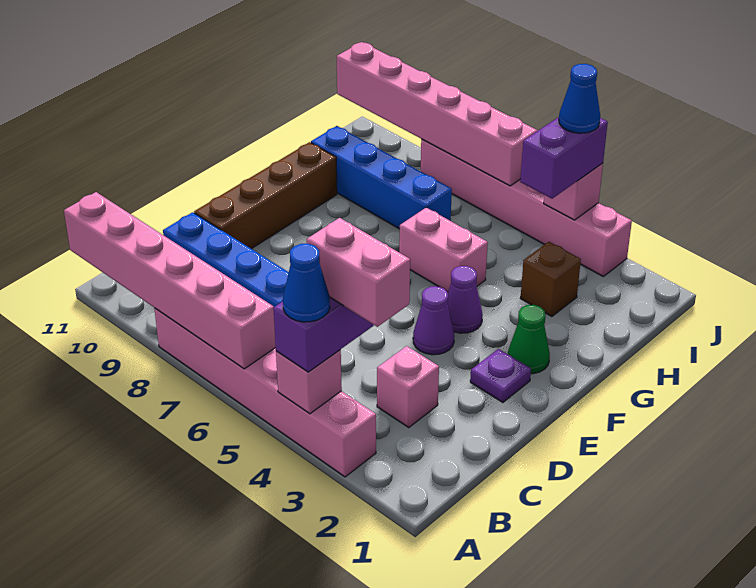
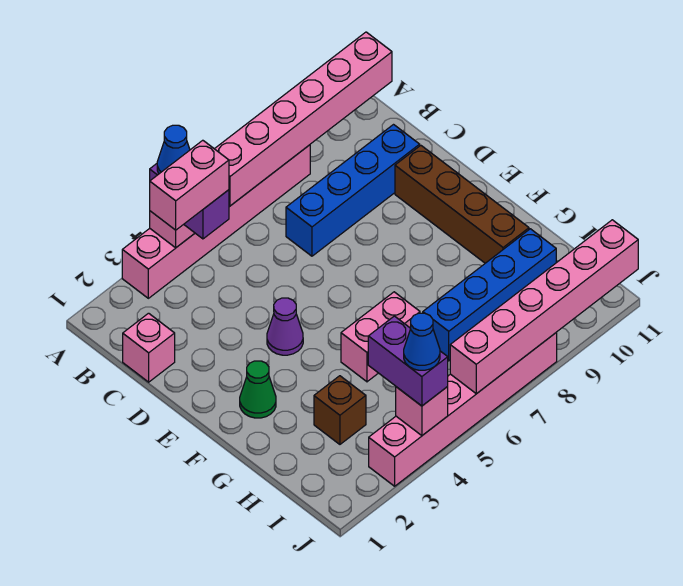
pink 1x1 brick [377,346,439,428] -> pink 1x1 brick moved to [123,313,175,382]
purple 1x1 plate [470,349,531,402] -> none
purple 1x1 cone [448,266,483,333] -> none

